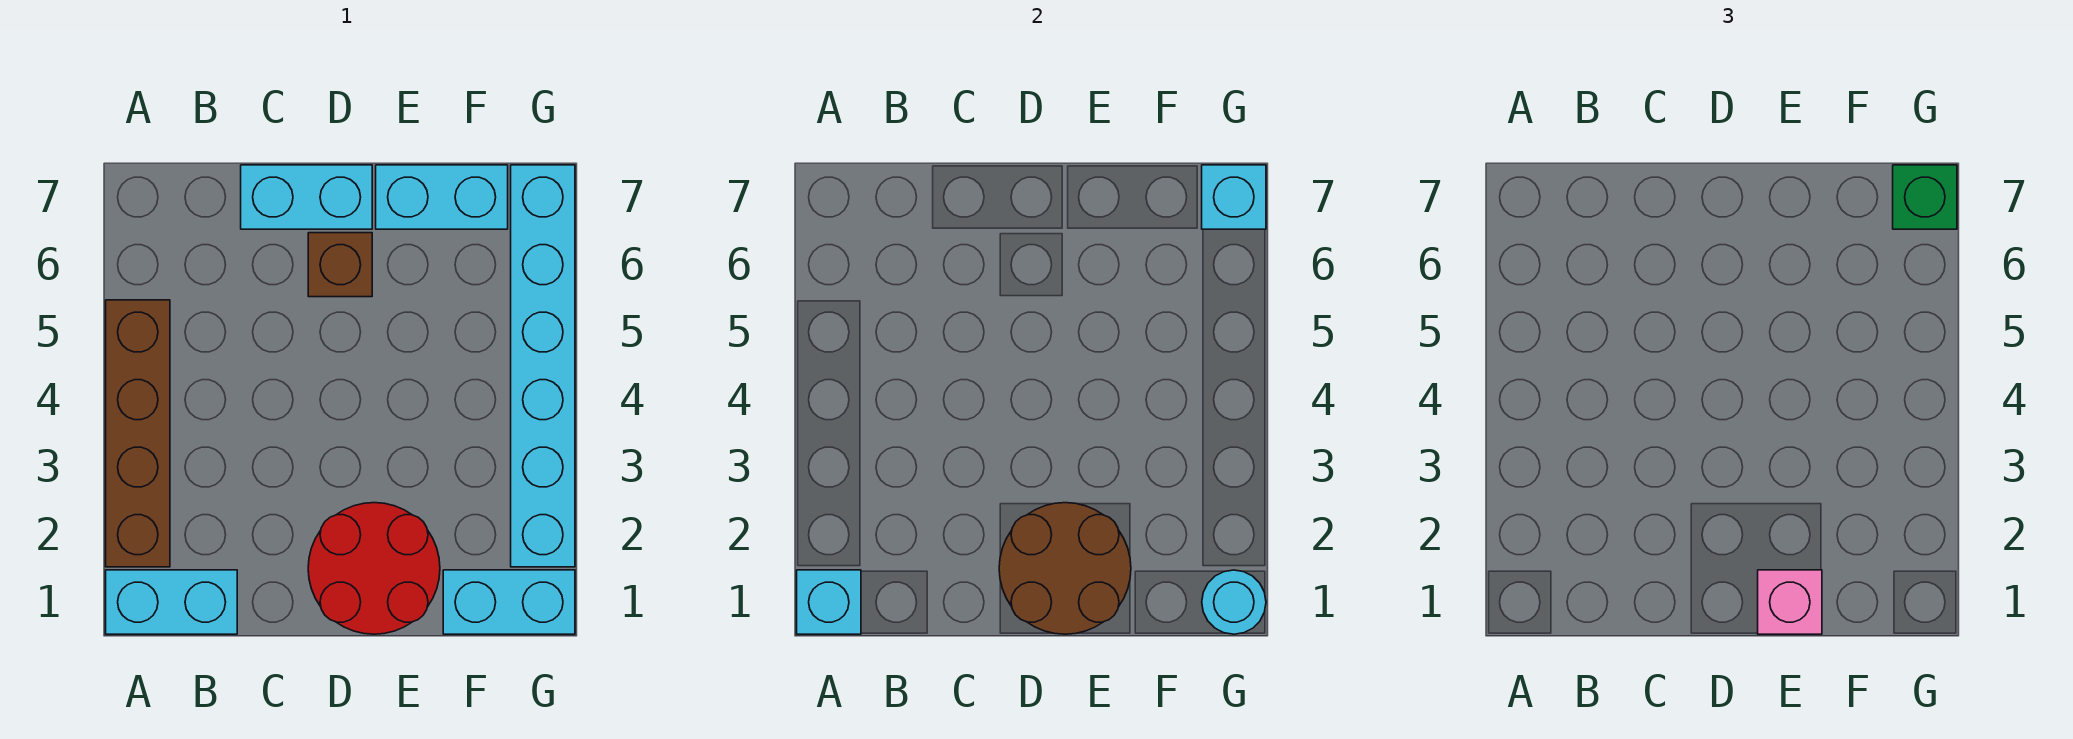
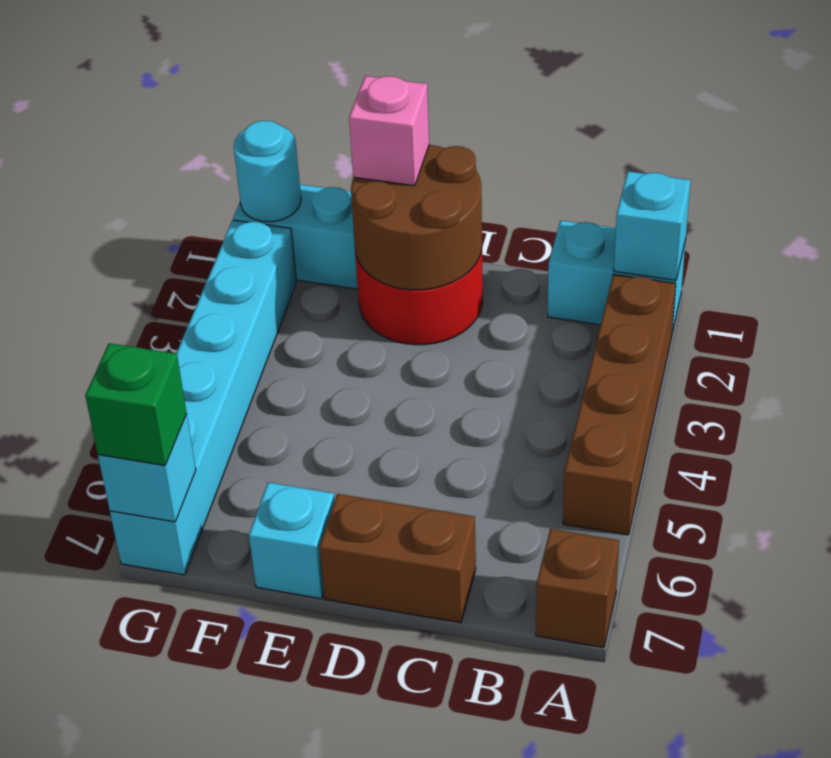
cyan 1x2 brick [241,165,372,229] -> brown 1x2 brick [319,494,476,623]
brown 1x1 brick [308,233,372,297] -> brown 1x1 brick moved to [536,529,619,648]
cyan 1x2 brick [376,165,508,229] -> cyan 1x1 brick [249,482,335,599]

